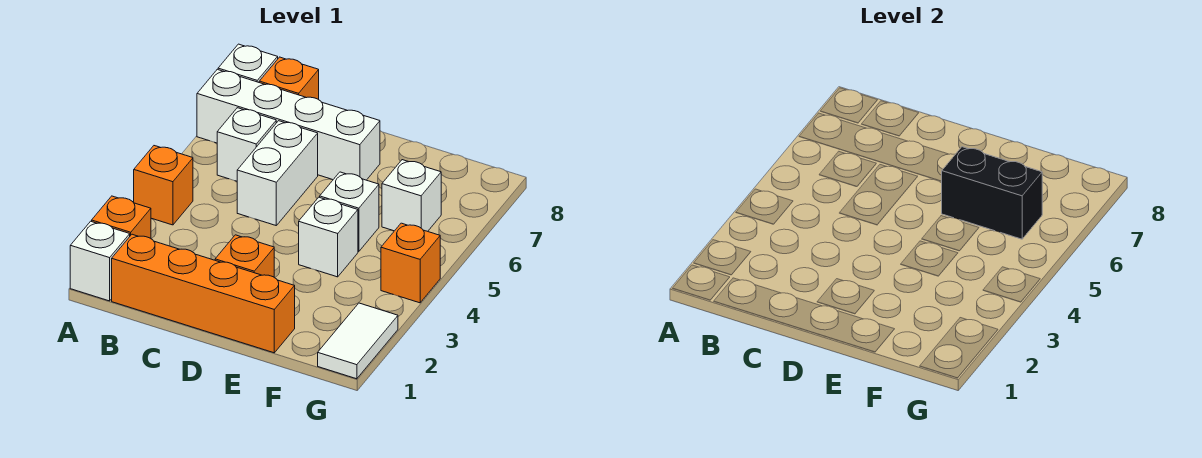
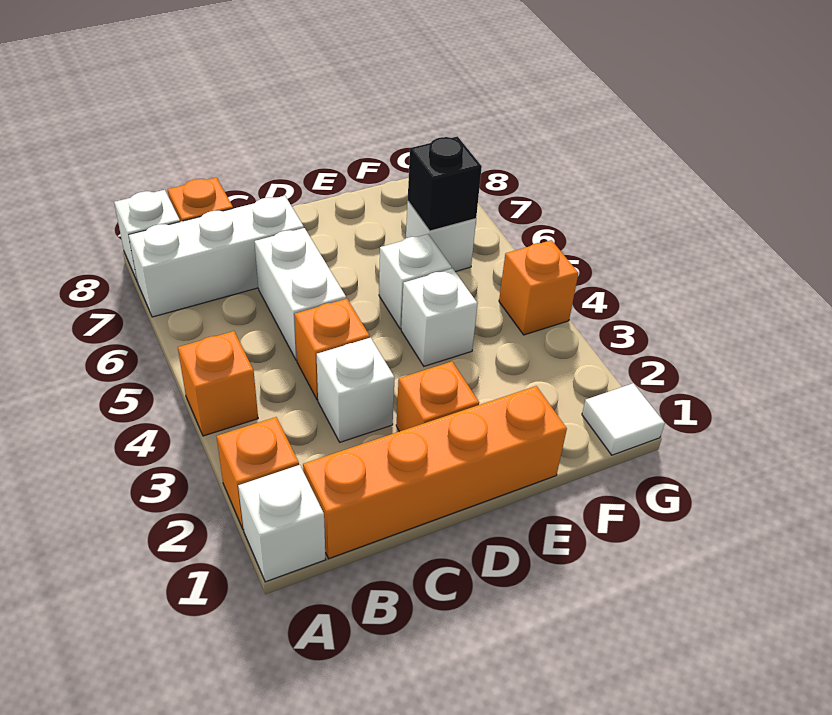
white 1x4 brick [197,69,380,180] -> white 1x3 brick [129,196,304,317]
white 1x1 brick [217,108,276,181] -> white 1x1 brick moved to [317,338,395,442]
none -> orange 1x1 brick [294,299,370,400]
black 1x2 brick [942,147,1042,239] -> black 1x1 brick [408,136,482,231]
white 1x2 tile [318,303,398,379] -> white 1x1 tile [582,383,665,455]

